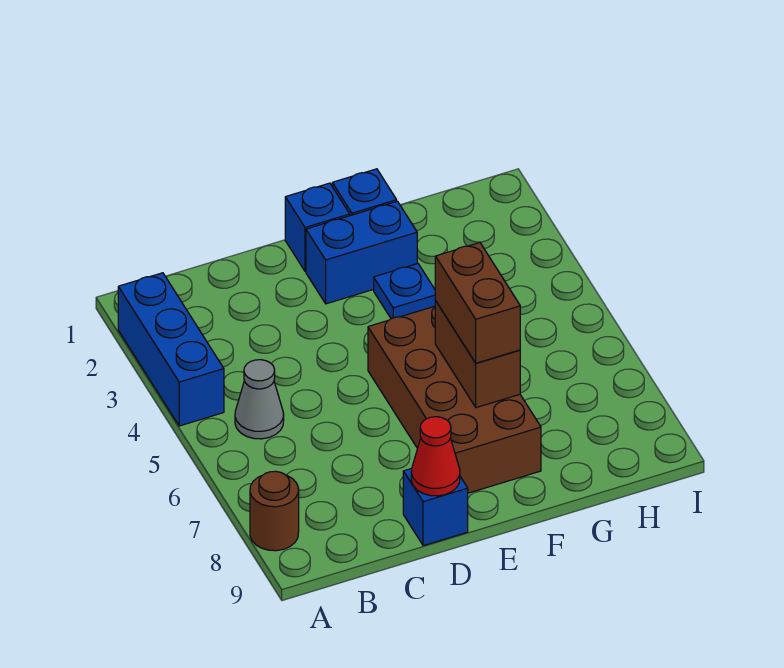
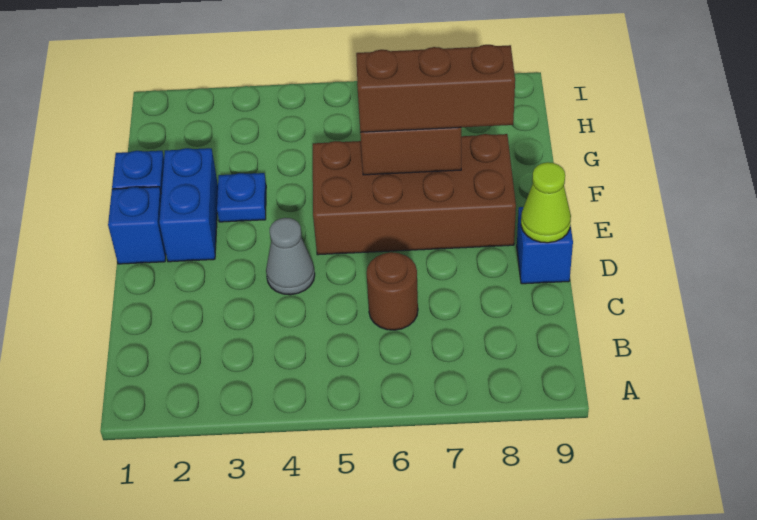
blue 1x3 brick [118,273,224,426] -> none
brown 1x1 round brick [250,471,299,551] -> brown 1x1 round brick moved to [367,252,418,330]
grey 1x1 cone [235,360,284,439] -> grey 1x1 cone moved to [266,218,315,295]
red 1x1 cone [411,417,460,496] -> lime 1x1 cone [521,162,571,243]
brown 1x2 brick [435,243,520,363] -> brown 1x3 brick [356,45,515,132]

